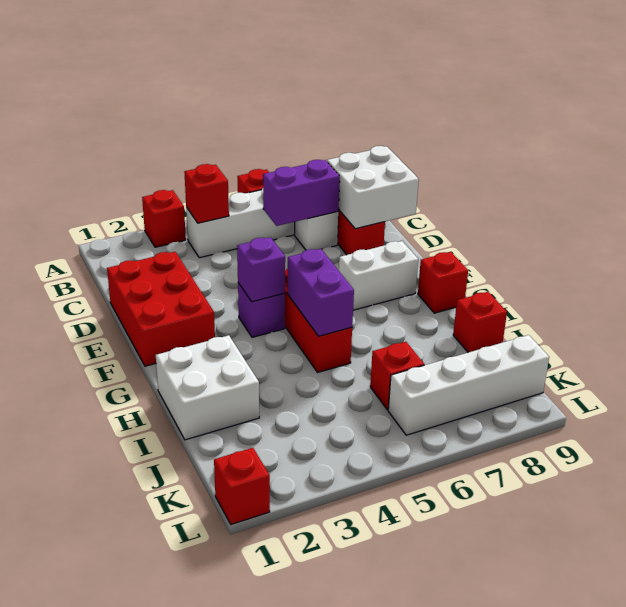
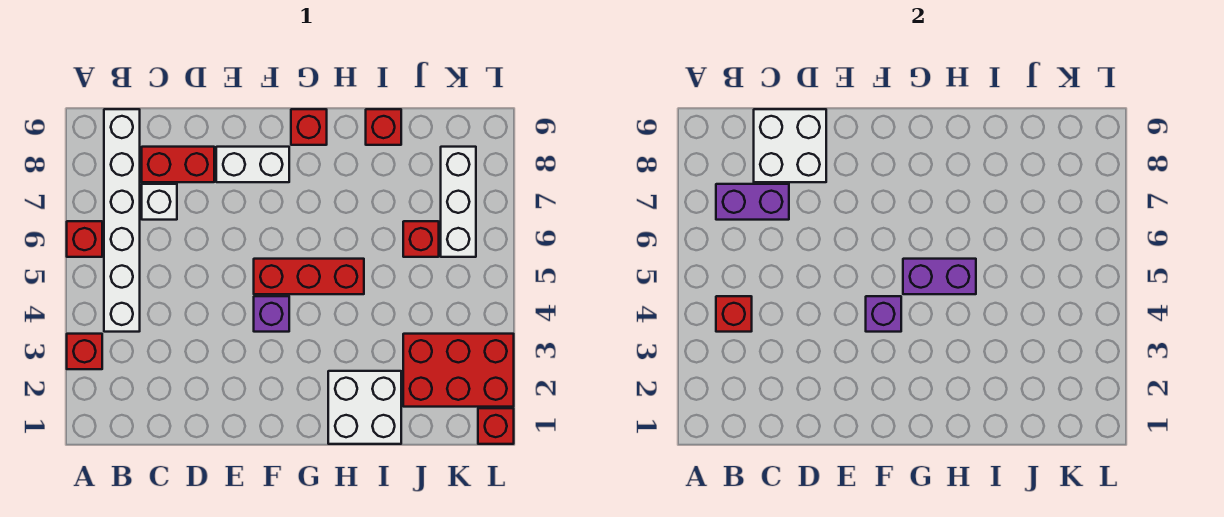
purple 1x2 brick [263,160,340,226] -> purple 1x2 brick turned to [716,184,789,220]
red 2x3 brick [107,252,215,366] -> red 2x3 brick moved to [403,334,514,407]
white 1x2 brick [339,241,418,310] -> white 1x2 brick turned to [216,147,289,182]
white 1x4 brick [388,335,549,435] -> white 1x3 brick [441,147,476,257]

